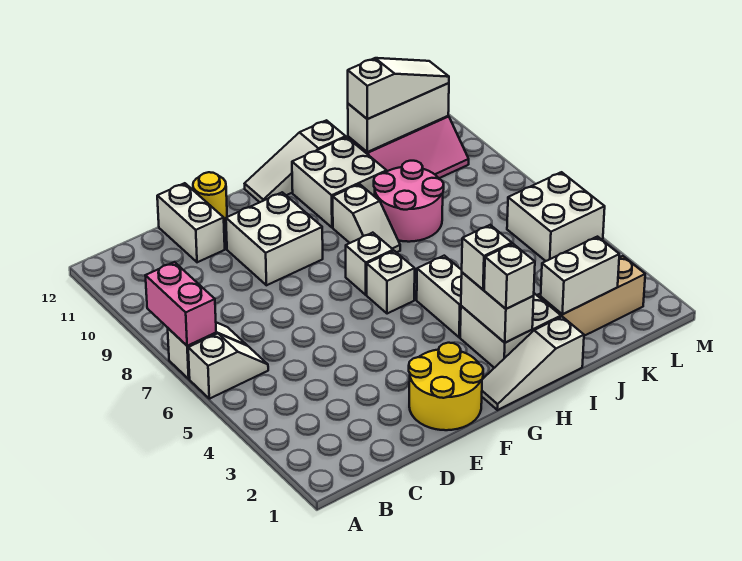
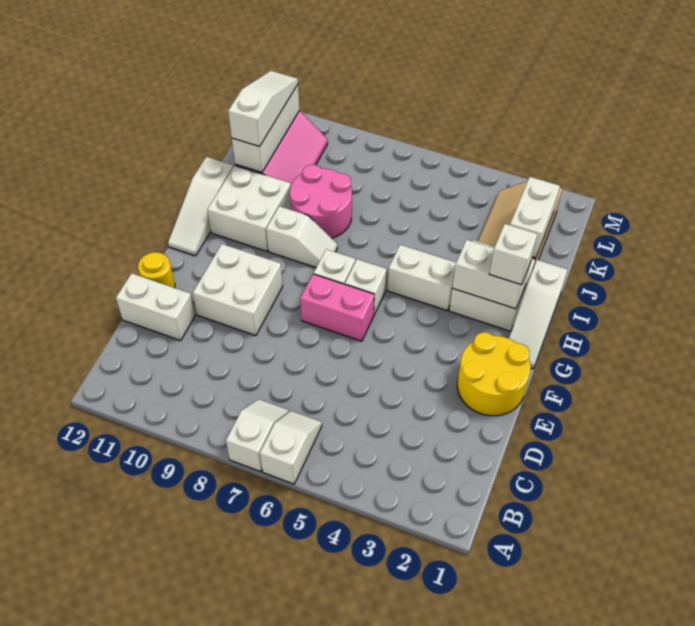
pink 1x2 brick [145,262,216,346] -> pink 1x2 brick moved to [300,274,374,341]
white 1x1 brick [462,225,512,290] -> none
white 2x2 brick [507,172,605,261] -> none

